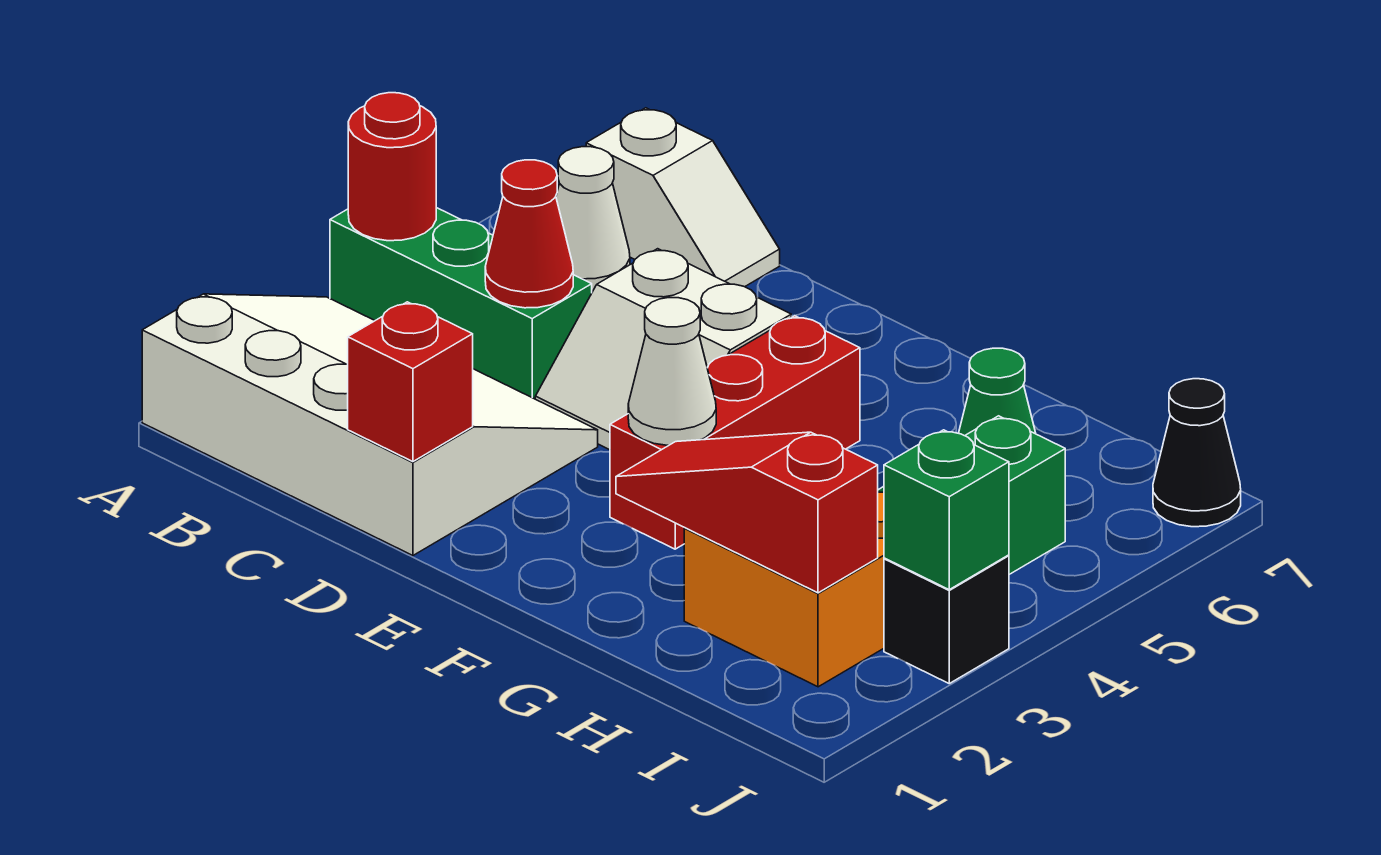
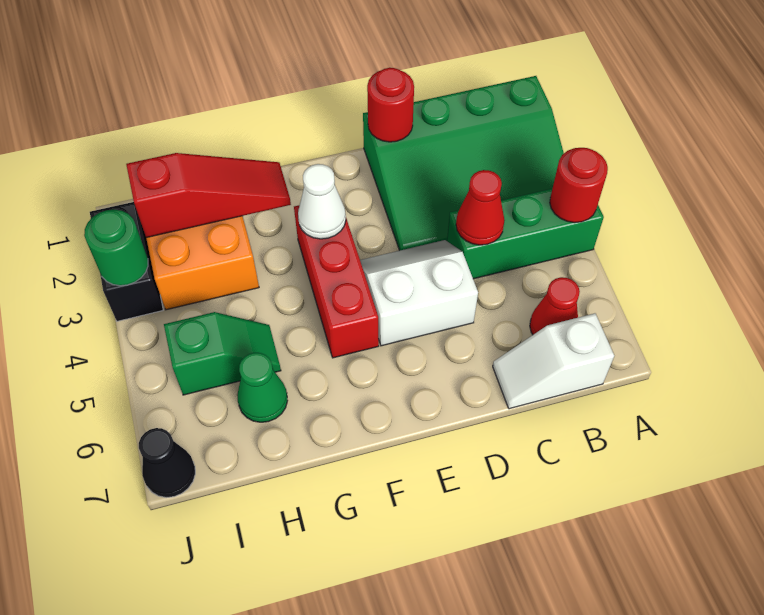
white 3x4 slope [142,294,598,556] -> green 3x4 slope [363,76,564,251]
white 1x1 cone [556,147,630,292] -> red 1x1 cone [530,277,580,335]
red 1x1 brick [348,302,473,462] -> red 1x1 round brick [367,68,414,142]
black 1x1 brick [884,556,1009,683] -> black 1x2 brick [90,202,163,321]
green 1x1 brick [884,430,1009,590] -> green 1x1 round brick [84,210,148,286]

